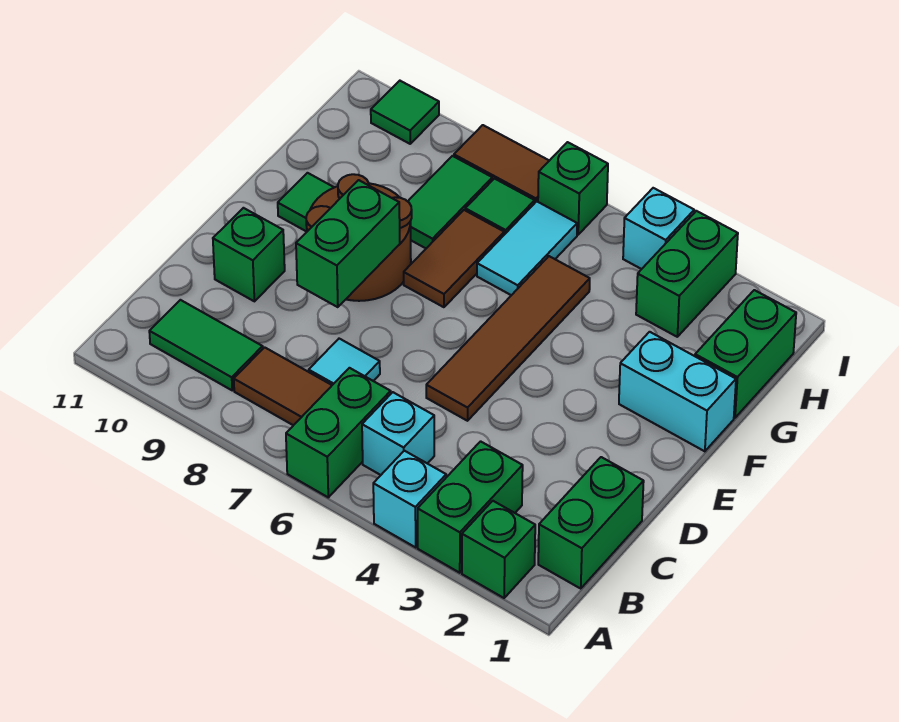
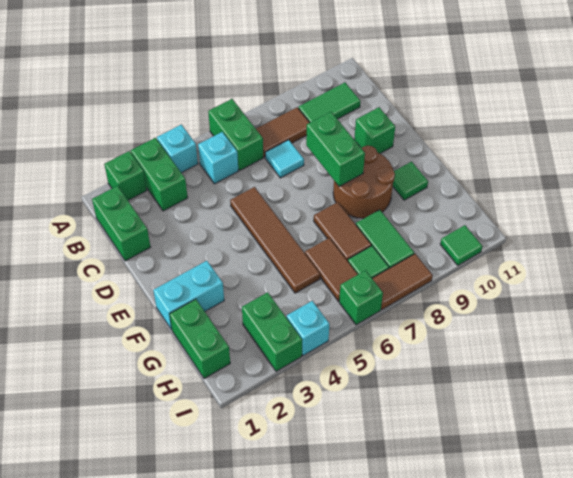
cyan 1x2 tile [477,201,577,295] -> brown 1x2 tile [305,238,358,301]

